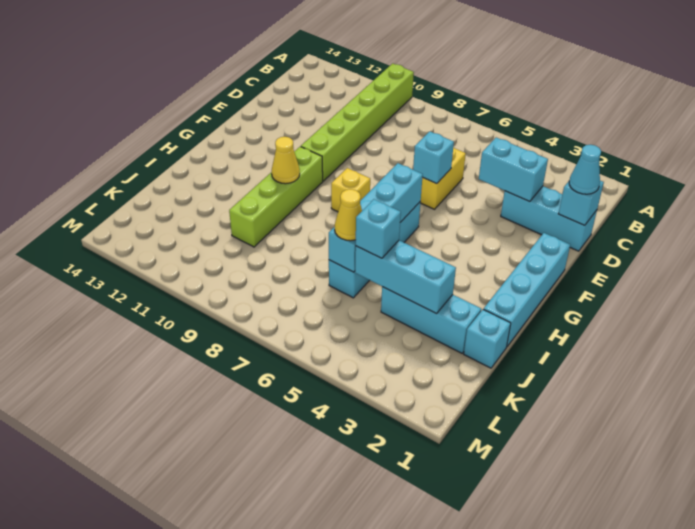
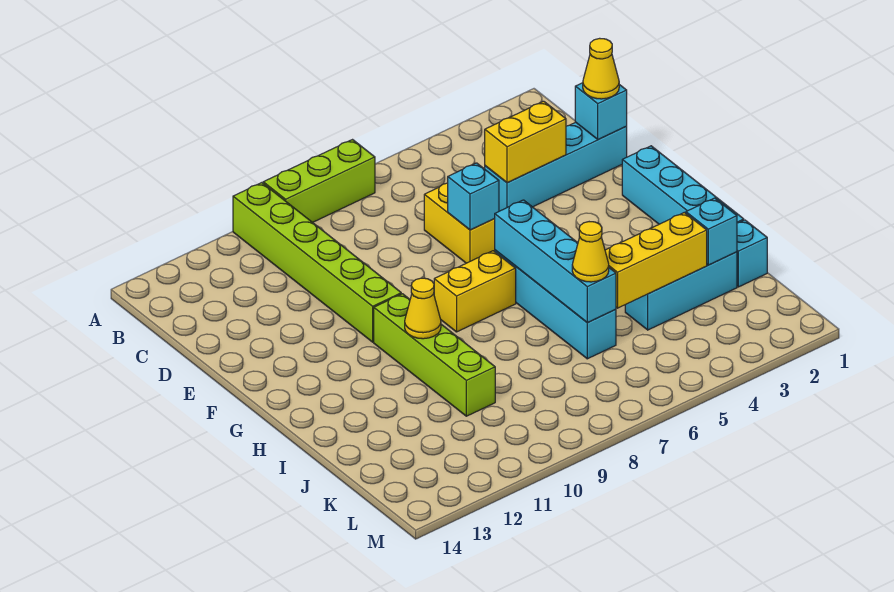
none -> lime 1x3 brick [263,140,375,223]
cyan 1x3 brick [501,186,597,251] -> cyan 1x4 brick [485,122,627,211]
cyan 1x1 cone [569,145,601,194] -> yellow 1x1 cone [583,38,619,99]
cyan 1x2 brick [479,138,548,202] -> yellow 1x2 brick [485,101,566,183]
yellow 1x1 brick [331,168,370,212] -> yellow 1x2 brick [434,251,516,332]
cyan 1x3 brick [355,240,456,314] -> yellow 1x3 brick [605,212,707,308]
cyan 1x1 brick [356,199,401,258] -> cyan 1x1 brick moved to [686,198,737,265]

